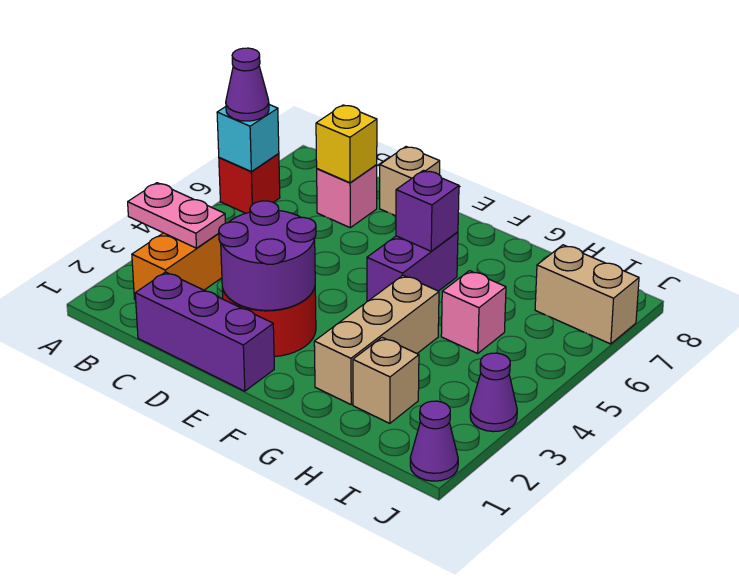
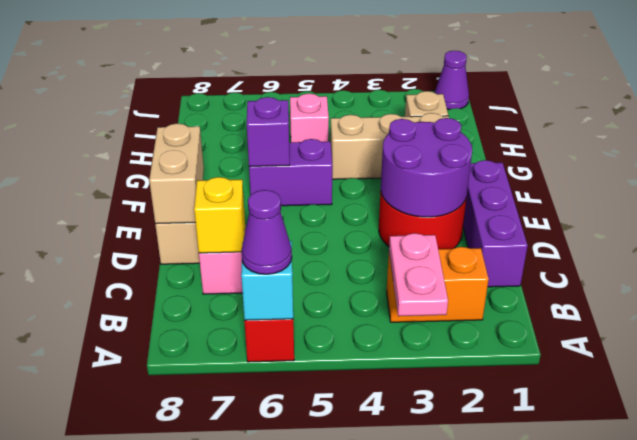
tan 1x2 brick [535,245,639,344] -> tan 1x2 brick moved to [149,123,204,224]
purple 1x1 cone [470,353,517,432] -> none

